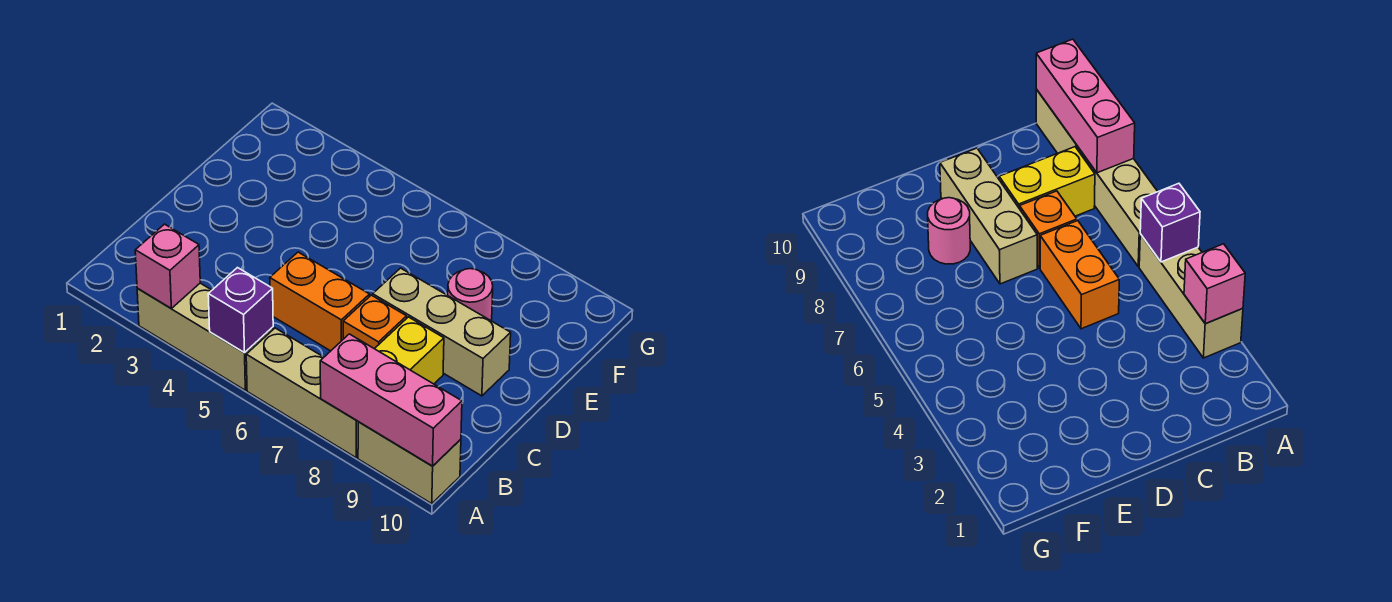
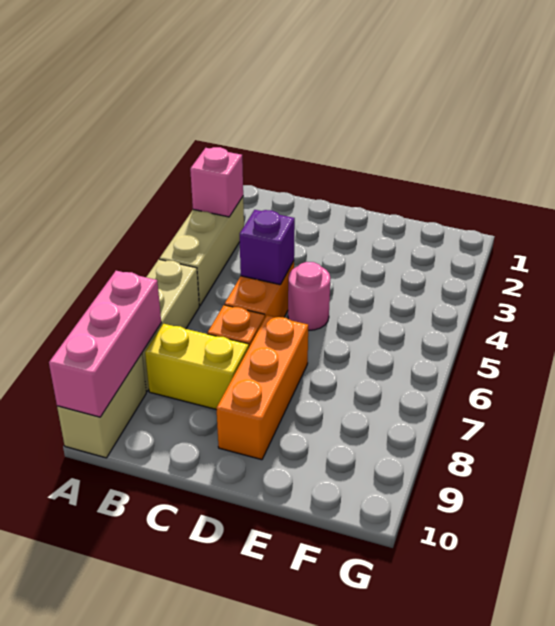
purple 1x1 brick [208,268,273,353] -> purple 1x1 brick moved to [240,210,295,285]
tan 1x3 brick [373,268,511,396] -> orange 1x3 brick [216,315,308,460]
pink 1x1 round brick [448,269,493,321] -> pink 1x1 round brick moved to [288,262,330,331]

